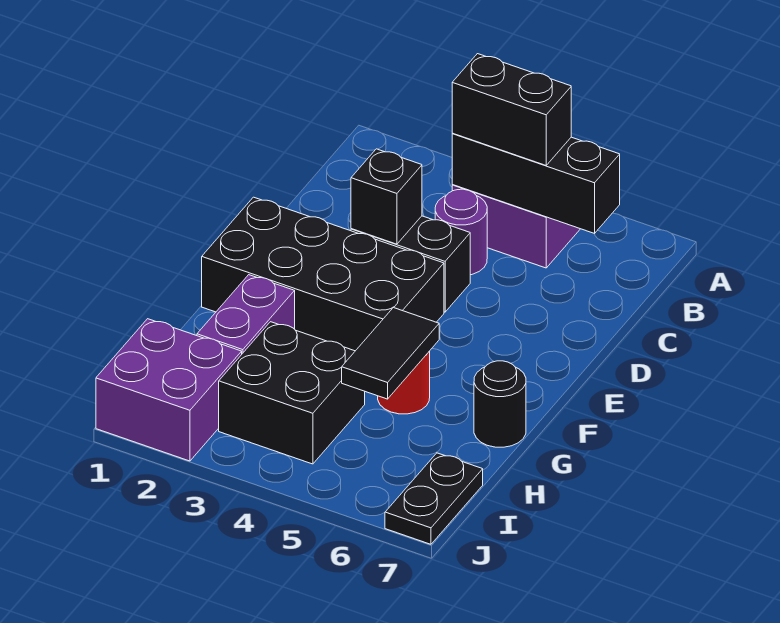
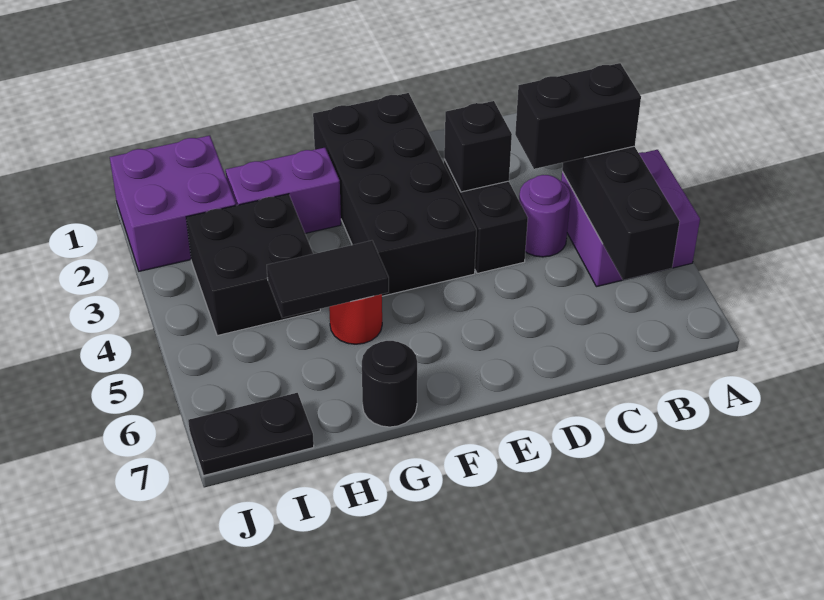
black 1x2 brick [452,54,571,165] -> black 1x2 brick turned to [515,63,641,169]

